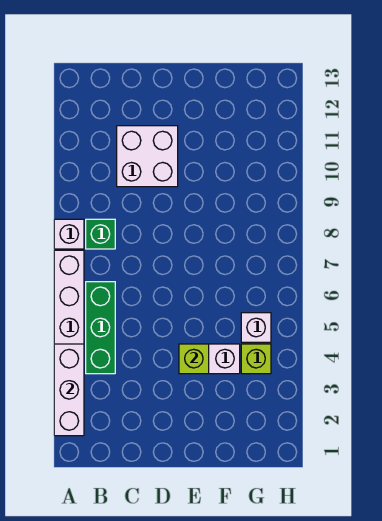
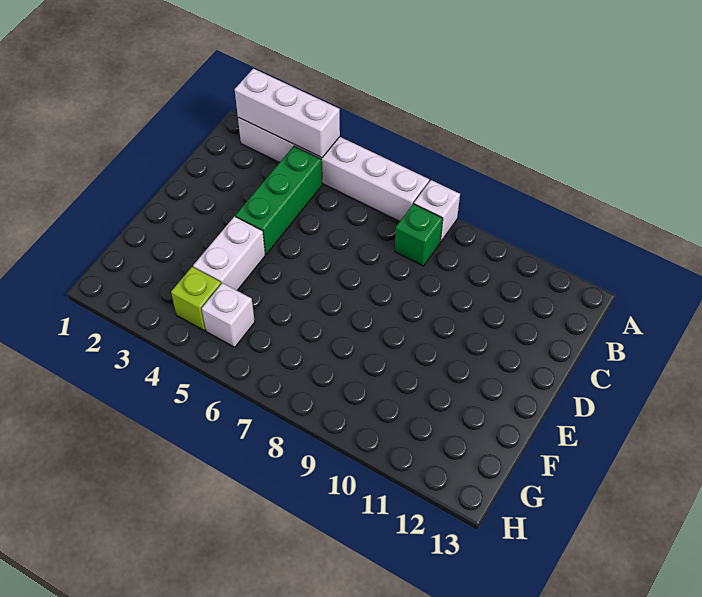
green 1x3 brick [86,282,115,374] -> green 1x3 brick turned to [235,146,322,254]
white 2x2 brick [117,126,178,187] -> none
lime 1x1 brick [179,344,209,374] -> none

